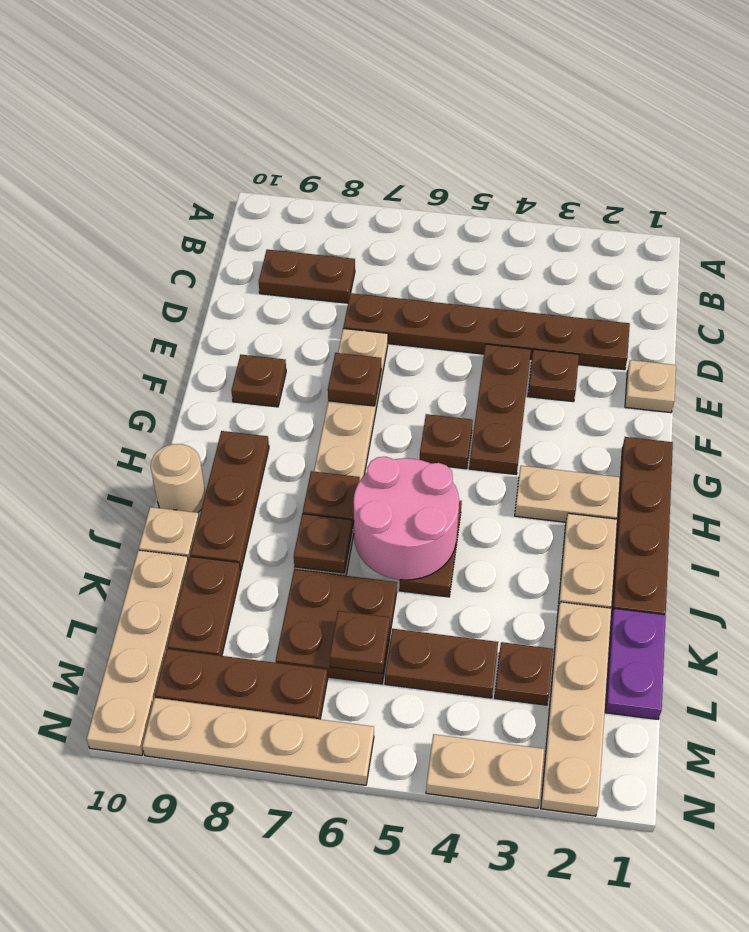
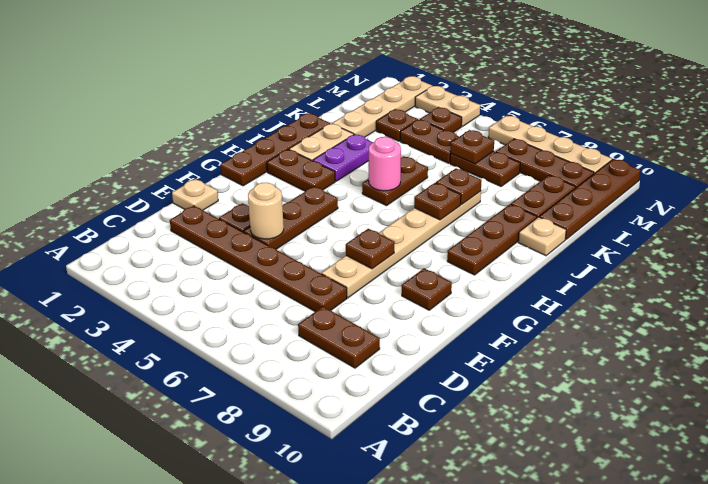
brown 1x1 plate [420,414,473,469] -> brown 1x1 plate moved to [420,108,462,132]
tan 1x2 plate [515,466,620,522] -> brown 1x2 plate [267,149,335,191]
pink 2x2 round brick [353,457,459,580] -> pink 1x1 round brick [369,137,401,191]
tan 1x1 round brick [151,444,206,513] -> tan 1x1 round brick moved to [248,183,284,239]
purple 1x2 plate [605,609,666,719] -> purple 1x2 plate moved to [313,134,372,181]
brown 2x2 plate [276,569,397,684] -> brown 1x2 plate [450,151,520,186]
tan 1x4 plate [87,550,188,755] -> brown 1x4 plate [539,159,640,239]

